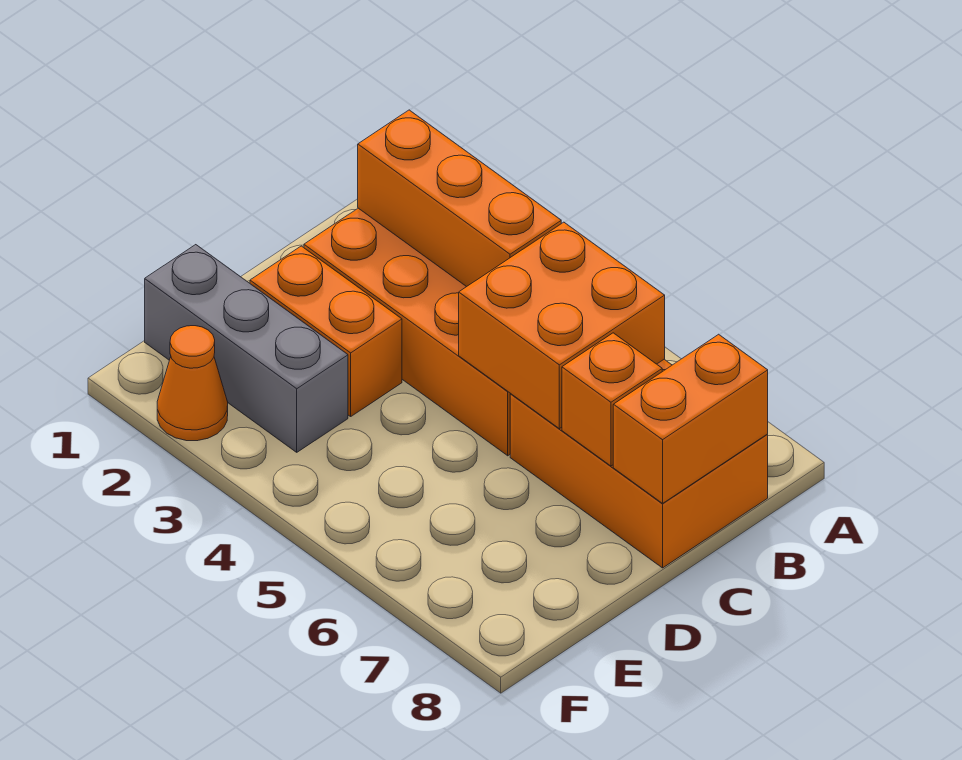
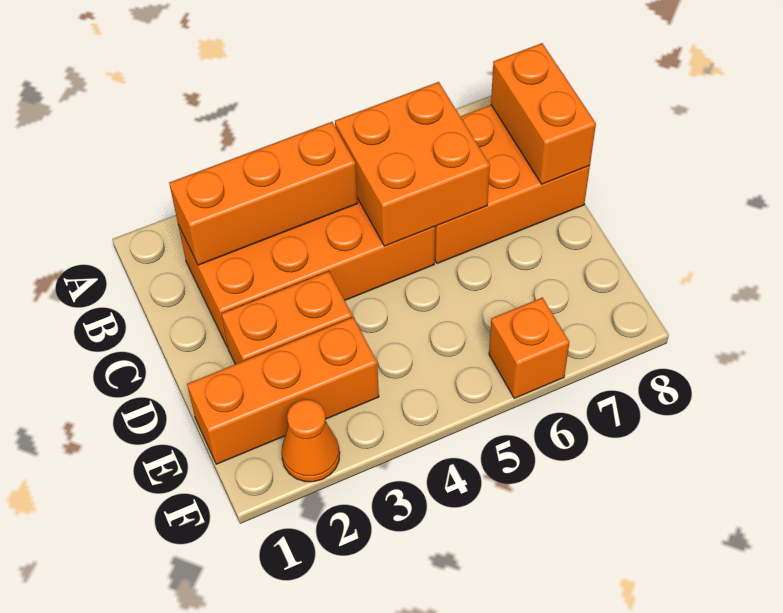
orange 1x1 brick [562,333,662,466] -> orange 1x1 brick moved to [489,297,569,398]
grey 1x3 brick [145,245,348,452] -> orange 1x3 brick [187,317,379,464]

